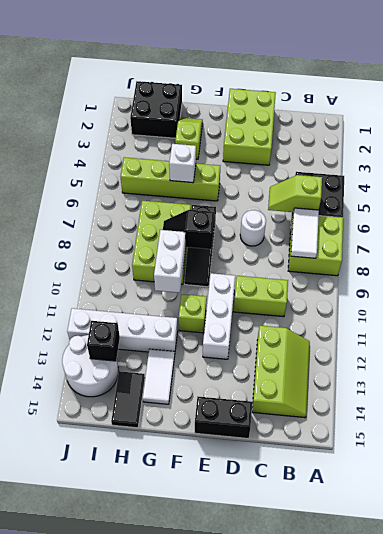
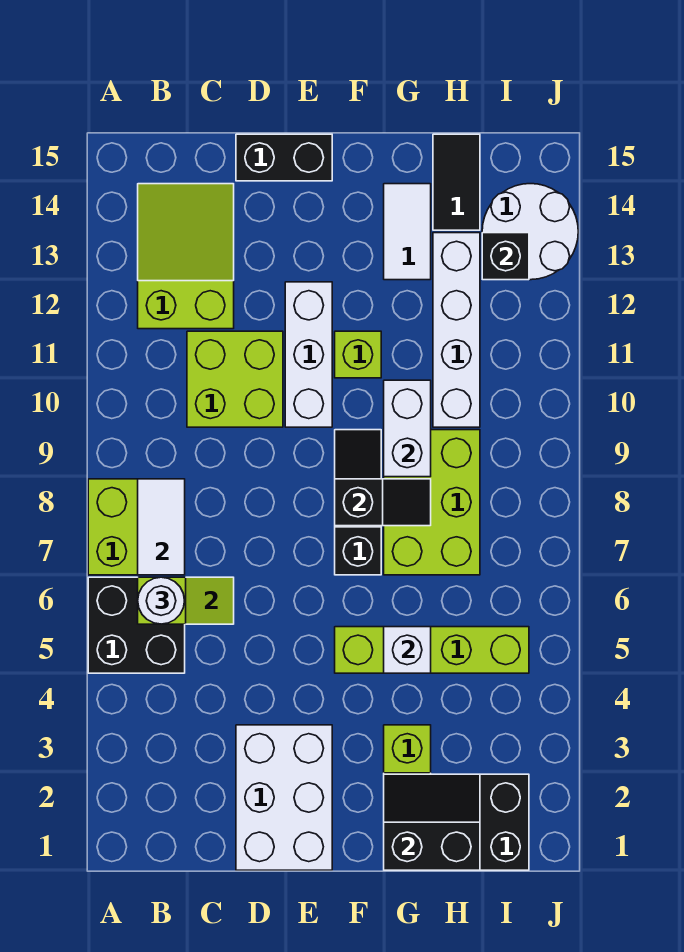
lime 2x3 slope [252,326,310,418] -> lime 2x3 slope turned to [138,184,234,329]
lime 1x2 brick [233,276,288,317] -> lime 2x2 brick [187,331,283,427]
lime 2x3 brick [223,89,276,165] -> white 2x3 brick [236,725,332,870]
white 1x1 round brick [240,210,266,246] -> white 1x1 round brick moved to [138,577,185,624]
none -> black 2x2 slope [384,774,480,870]
white 1x4 brick [67,308,178,352] -> white 1x4 brick turned to [433,233,480,427]

